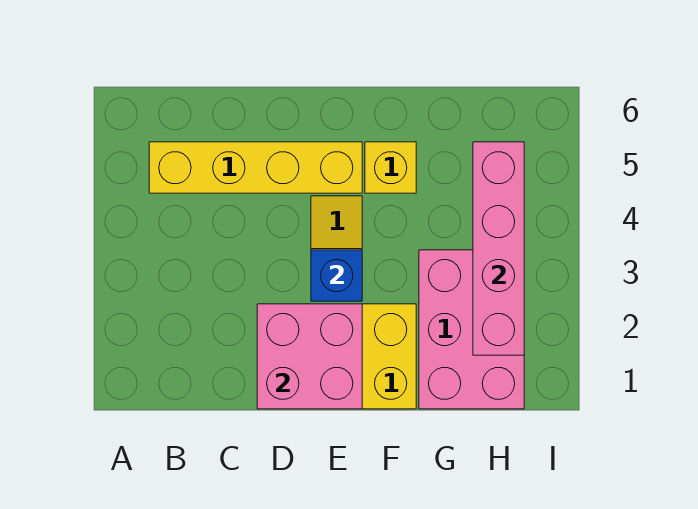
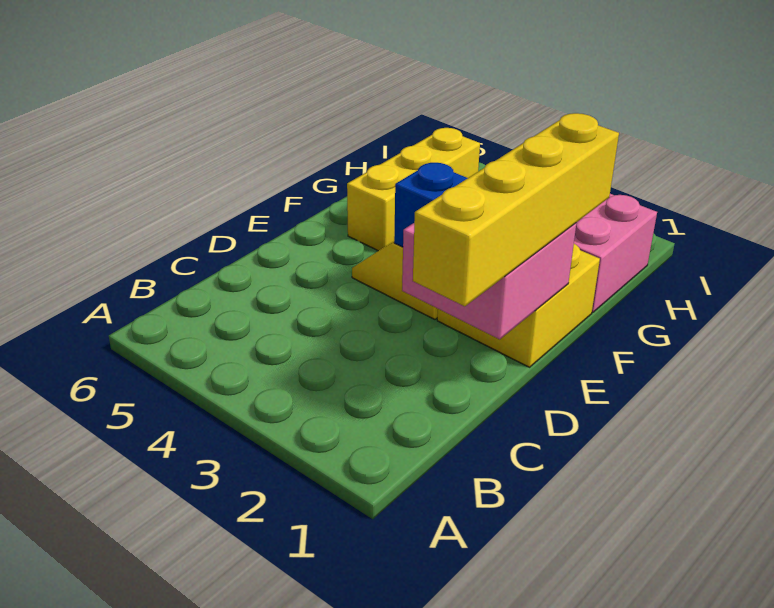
yellow 1x4 brick [149,142,362,193] -> yellow 1x4 brick moved to [413,113,619,306]
yellow 1x1 brick [365,142,416,193] -> yellow 1x3 brick [347,128,480,251]
pink 1x4 brick [473,142,524,355] -> none

